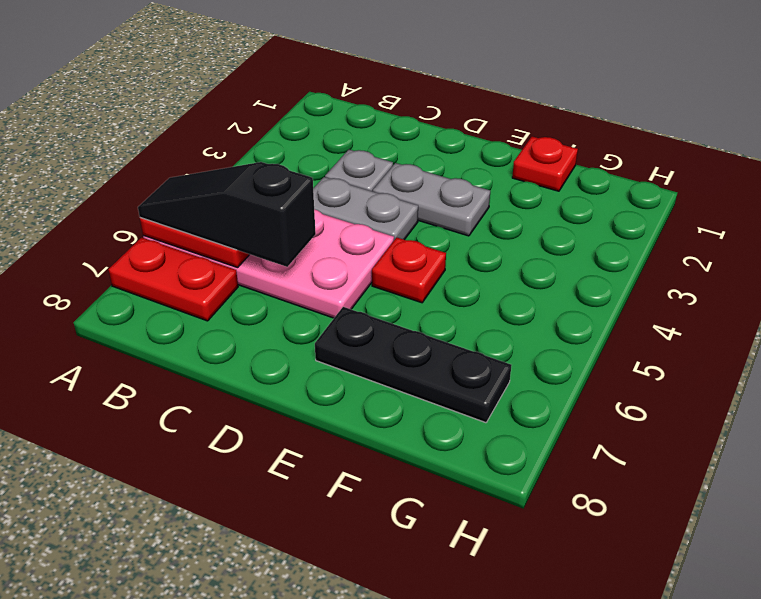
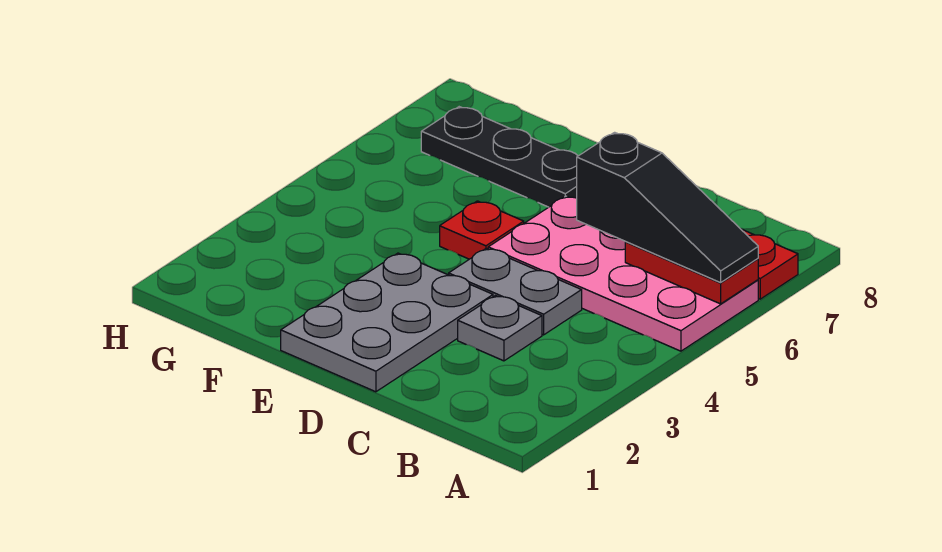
grey 1x2 plate [373,163,490,236] -> grey 2x3 plate [281,253,493,392]
red 1x1 plate [512,136,578,191] -> none

